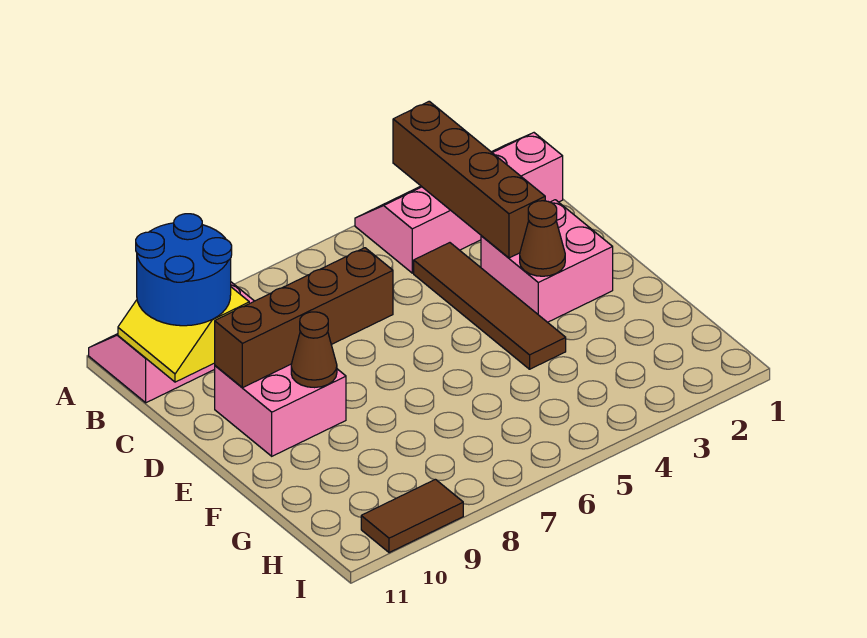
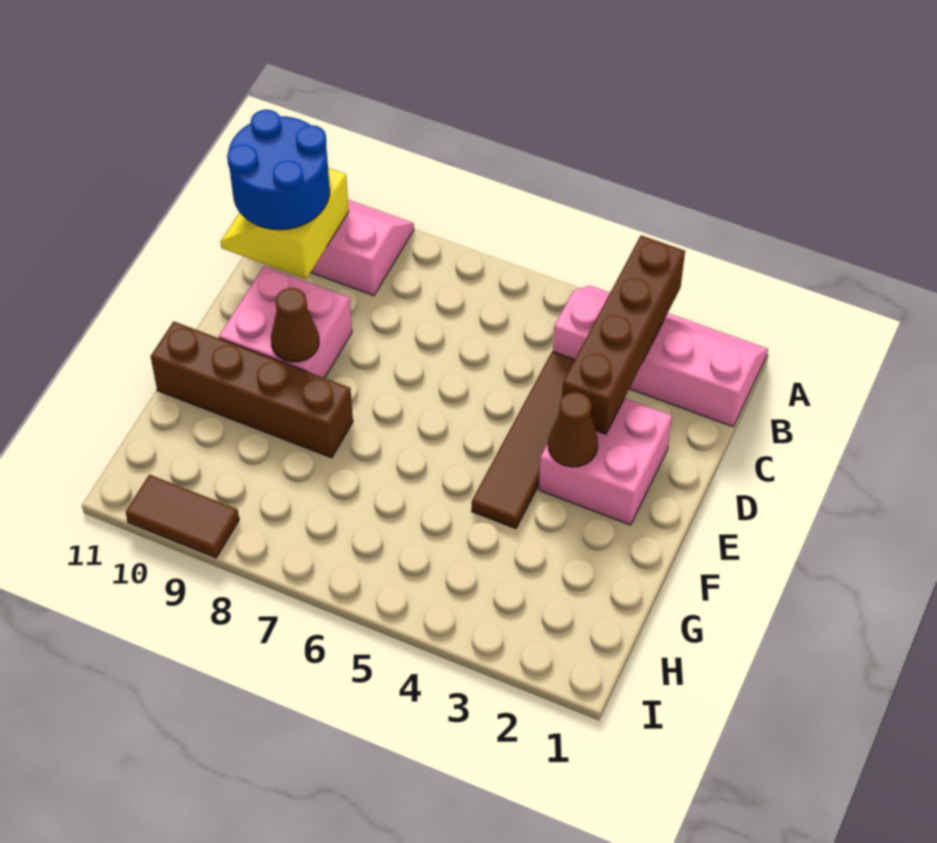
brown 1x4 brick [215,248,393,388] -> brown 1x4 brick moved to [151,321,353,458]

